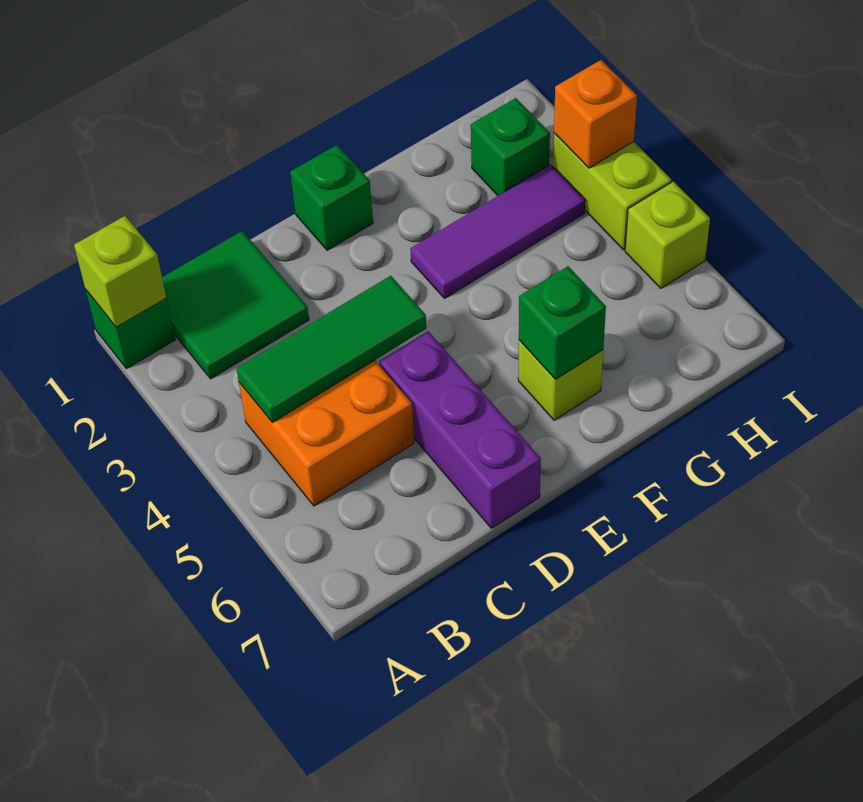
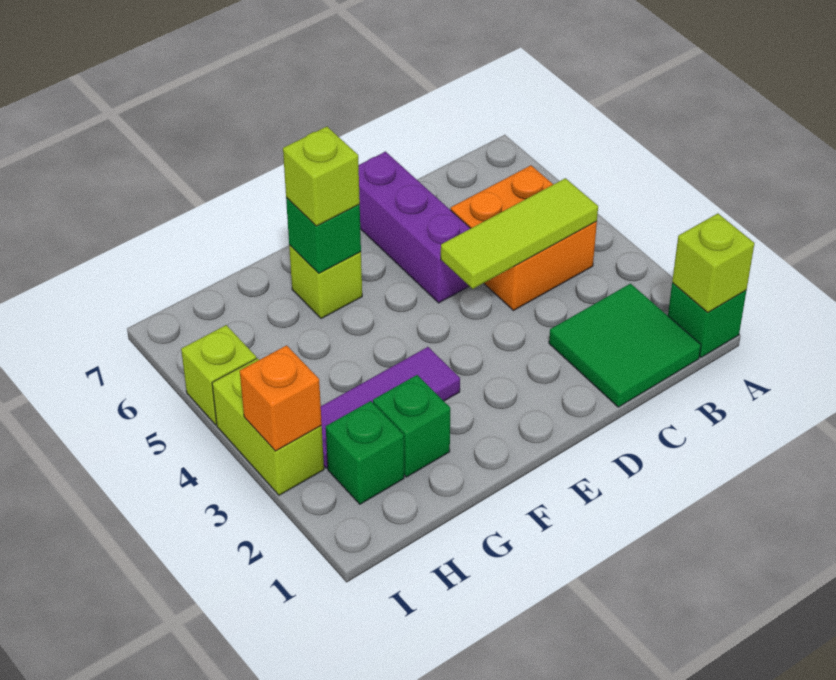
green 1x3 tile [236,276,426,422] -> lime 1x3 tile [441,178,598,289]
green 1x1 brick [290,145,373,250] -> green 1x1 brick moved to [373,375,450,477]
none -> lime 1x1 brick [283,127,360,226]

